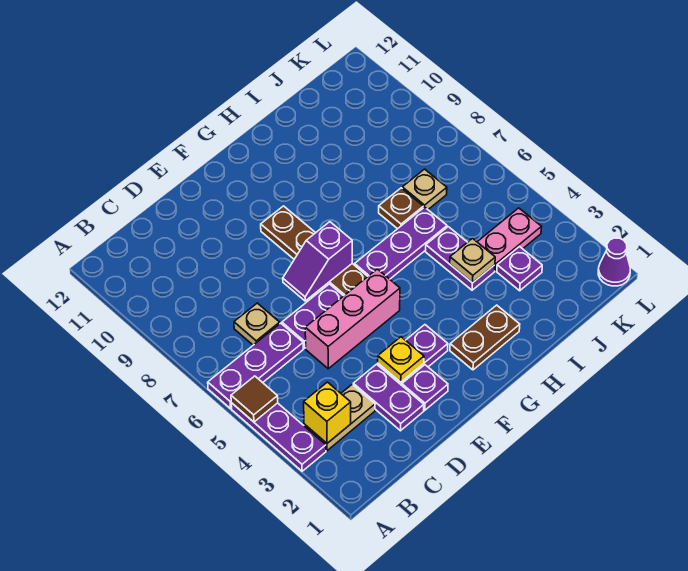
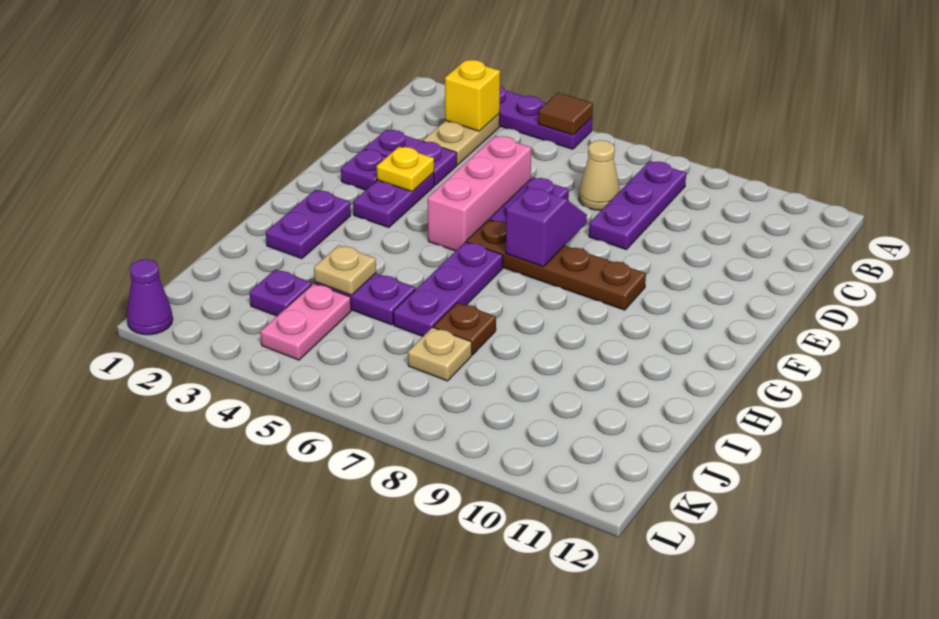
purple 1x3 plate [208,323,303,409] -> purple 1x3 plate moved to [589,161,686,250]
tan 1x1 plate [234,303,280,345] -> tan 1x1 cone [579,140,620,210]
brown 1x2 plate [450,305,520,370] -> purple 1x2 plate [266,190,351,259]

